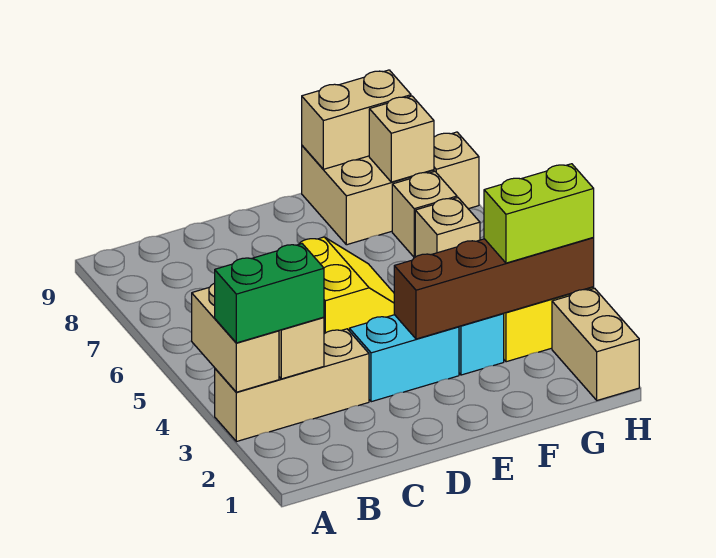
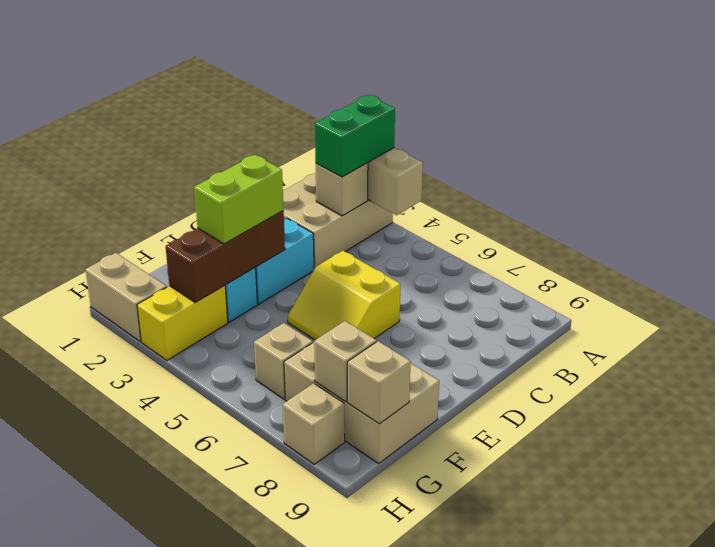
tan 1x3 brick [215,329,369,442] -> tan 2x3 brick [283,173,393,268]
brown 1x4 brick [394,238,594,339] -> brown 1x3 brick [165,211,285,303]
tan 1x2 brick [302,70,411,169] -> tan 1x1 brick [347,341,411,424]
lime 1x2 brick [484,164,594,263] -> lime 1x2 brick moved to [194,155,284,244]

